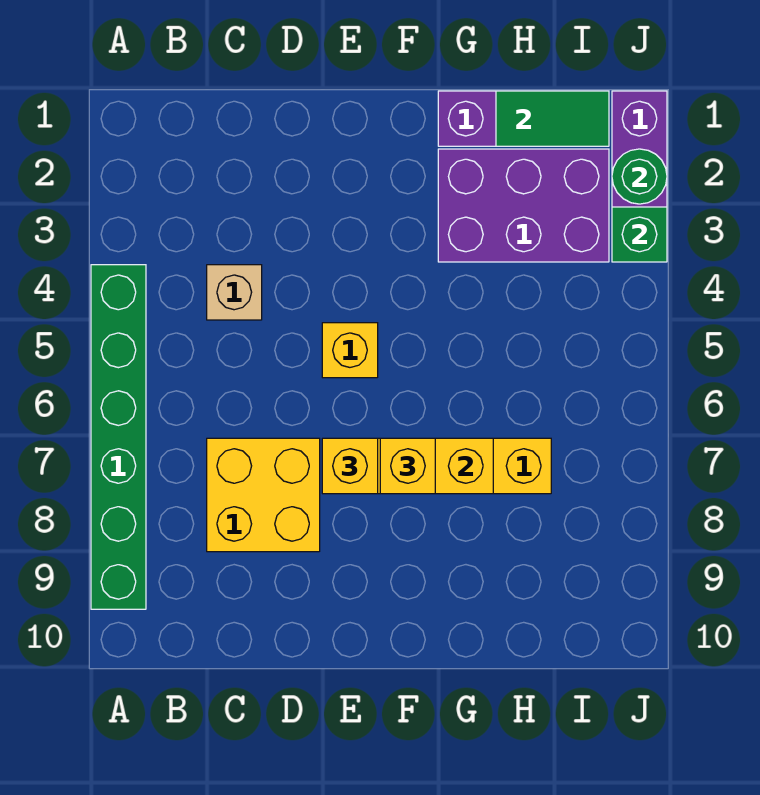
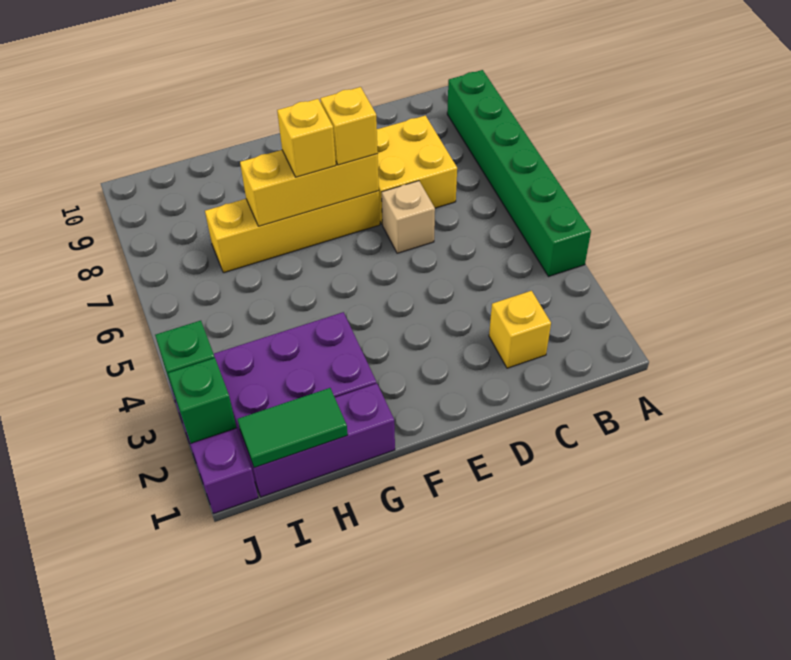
tan 1x1 brick [207,265,262,320] -> tan 1x1 brick moved to [382,181,435,253]
yellow 1x1 brick [322,323,378,378] -> yellow 1x1 brick moved to [489,291,551,368]
green 1x1 round brick [612,149,667,204] -> green 1x1 brick [168,358,237,443]

